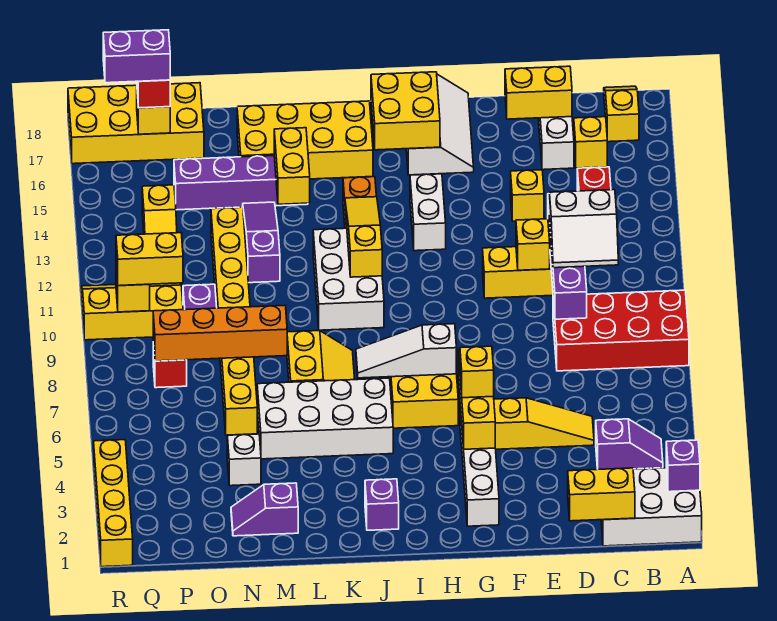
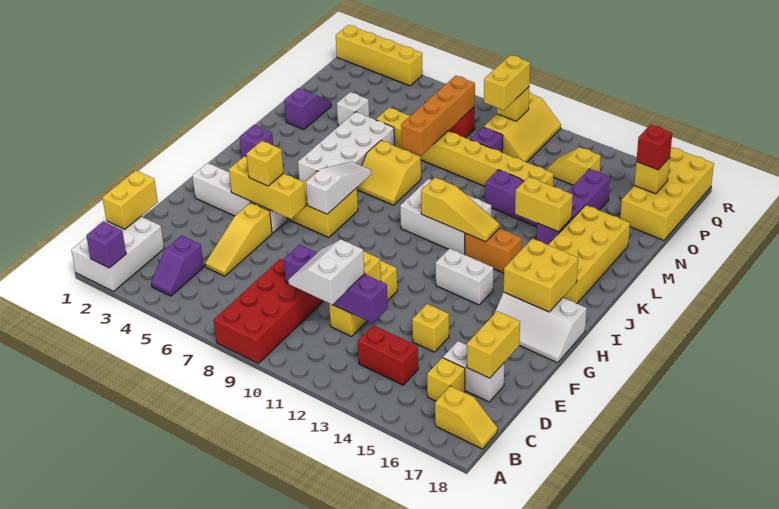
purple 1x2 brick [103,30,170,83] -> none

